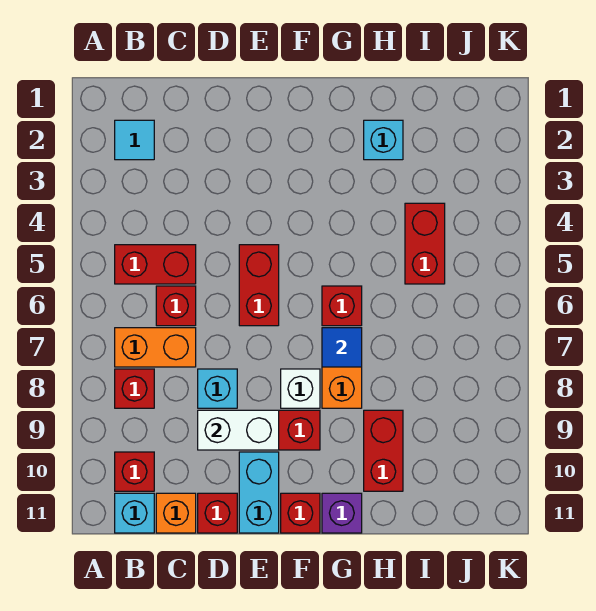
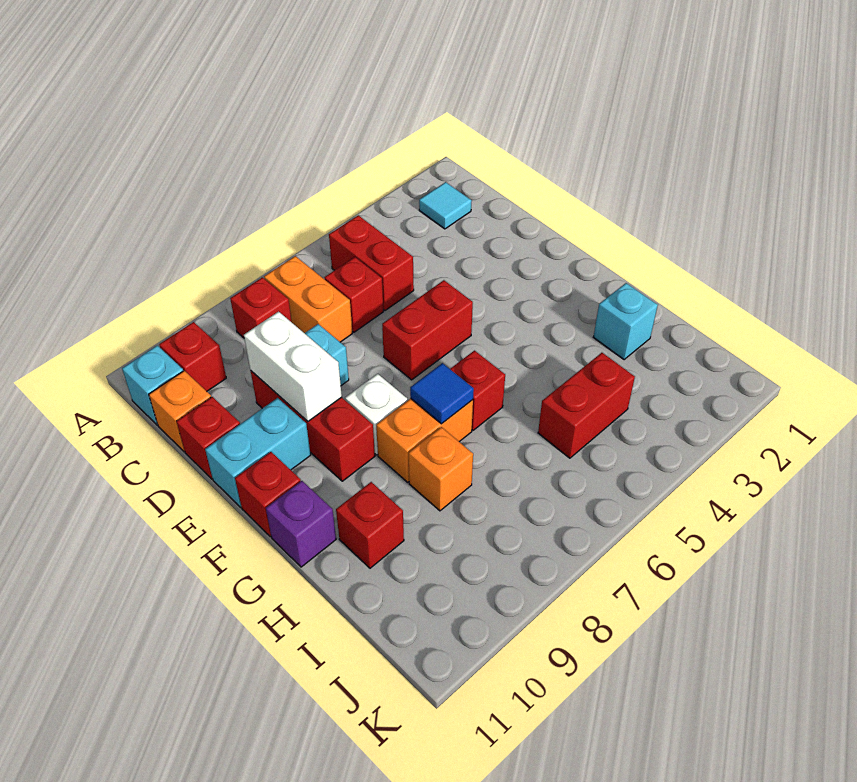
none -> orange 1x1 brick [409,427,473,511]
red 1x2 brick [364,410,403,491] -> red 1x1 brick [336,482,404,568]

